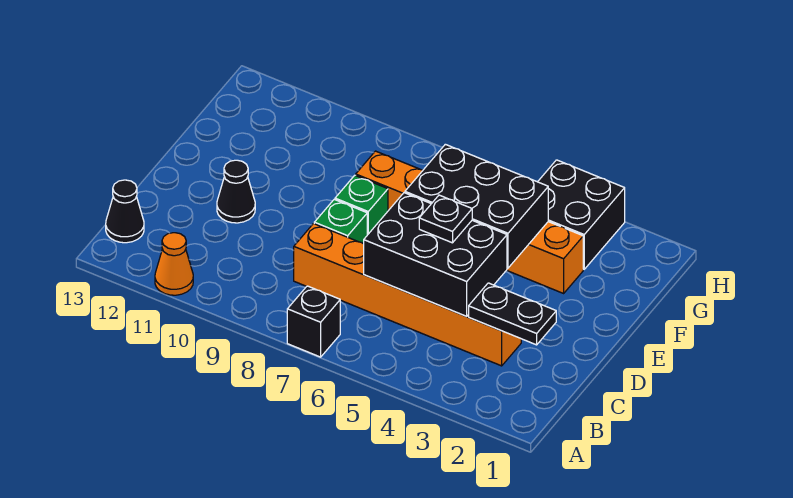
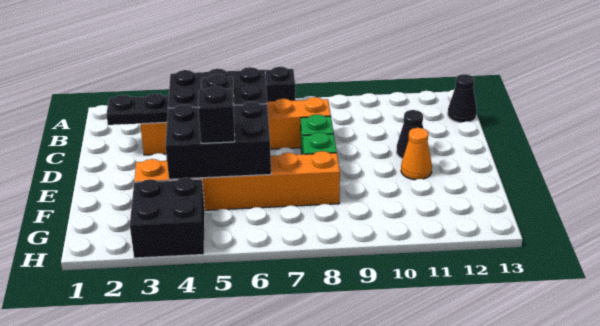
orange 1x1 cone [155,233,193,295] -> orange 1x1 cone moved to [401,128,432,180]
none -> black 1x1 brick [198,86,235,143]

